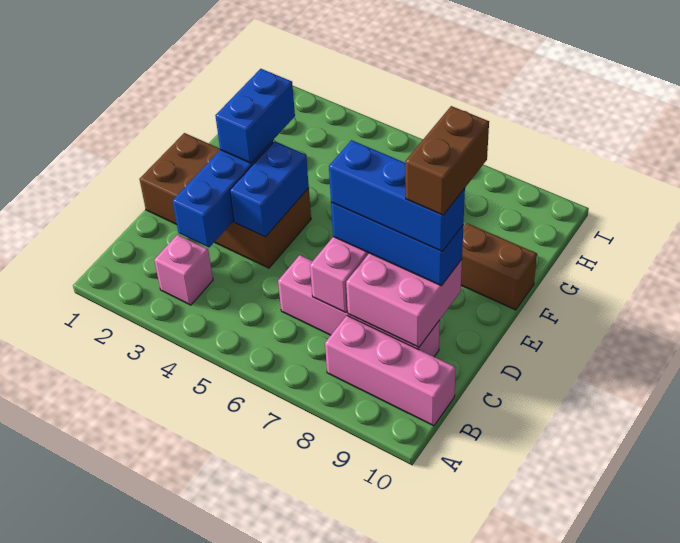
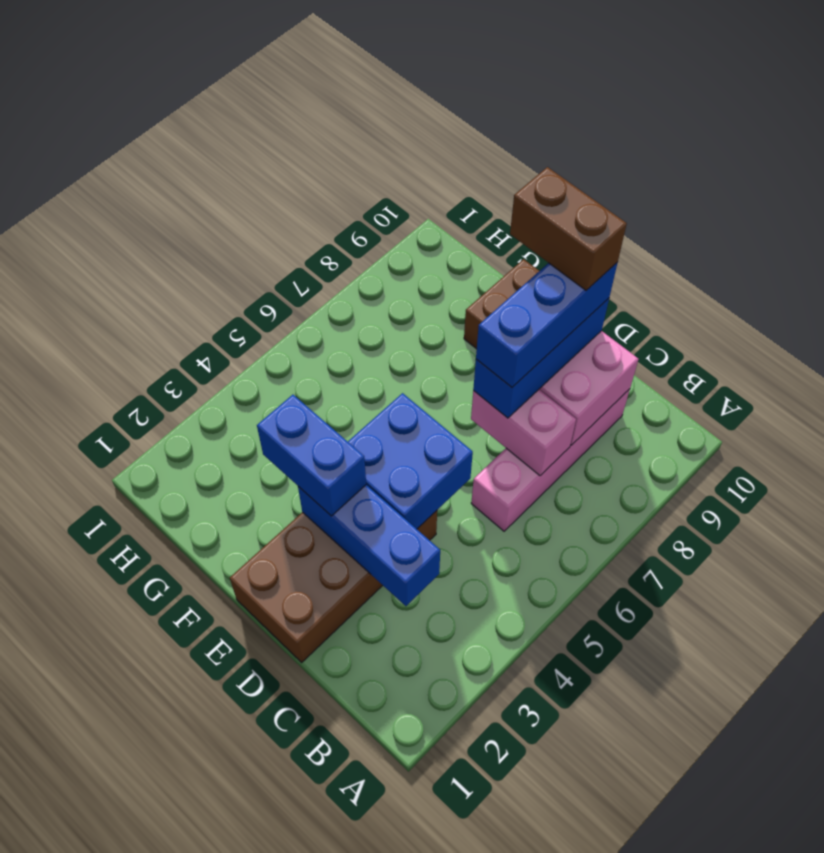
pink 1x1 brick [154,235,213,305] -> none
pink 1x3 brick [325,316,456,426] -> none
blue 1x2 brick [230,141,309,237] -> blue 2x2 brick [348,393,473,529]

